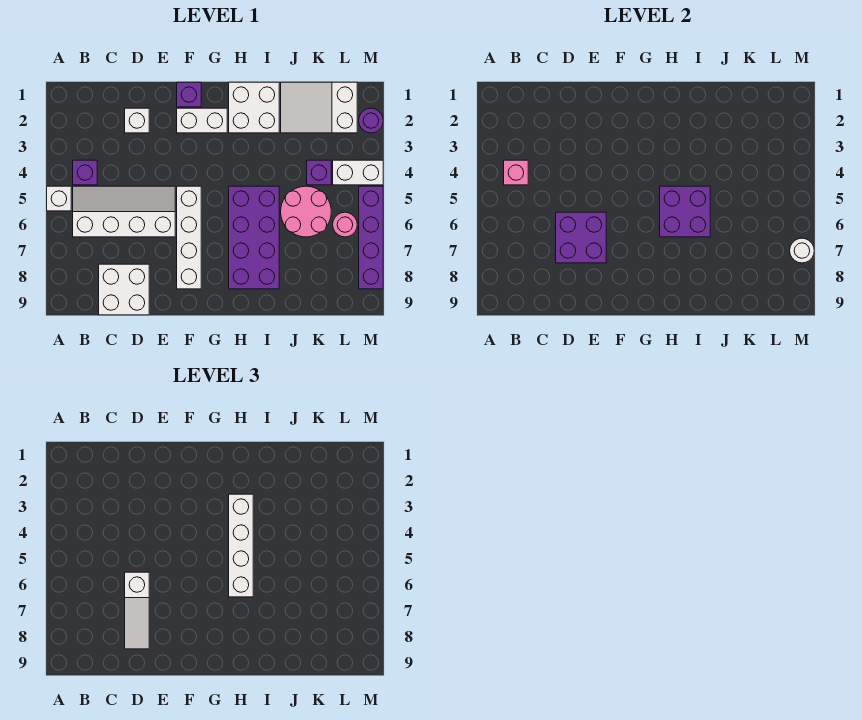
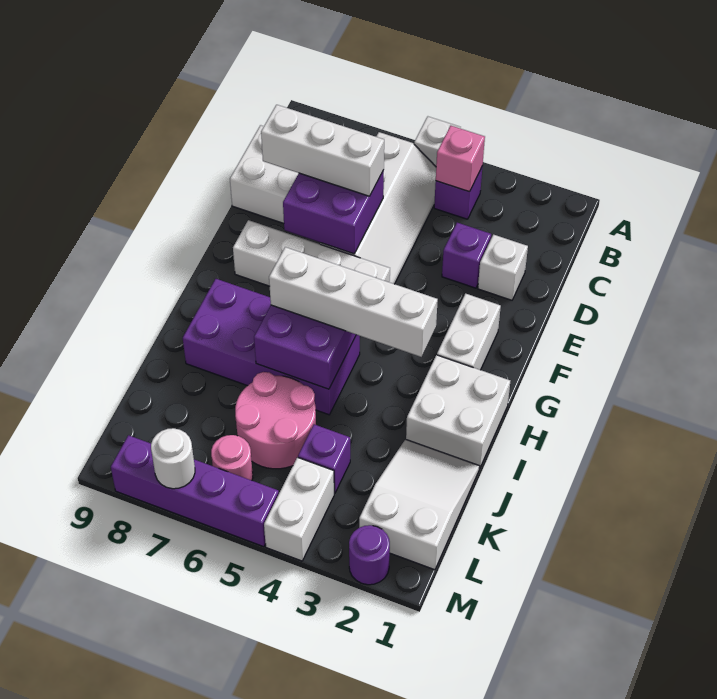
white 1x3 slope [125,572,149,649] -> white 1x3 brick [261,105,384,196]
purple 1x1 brick [177,82,201,107] -> purple 1x1 brick moved to [442,223,491,288]

